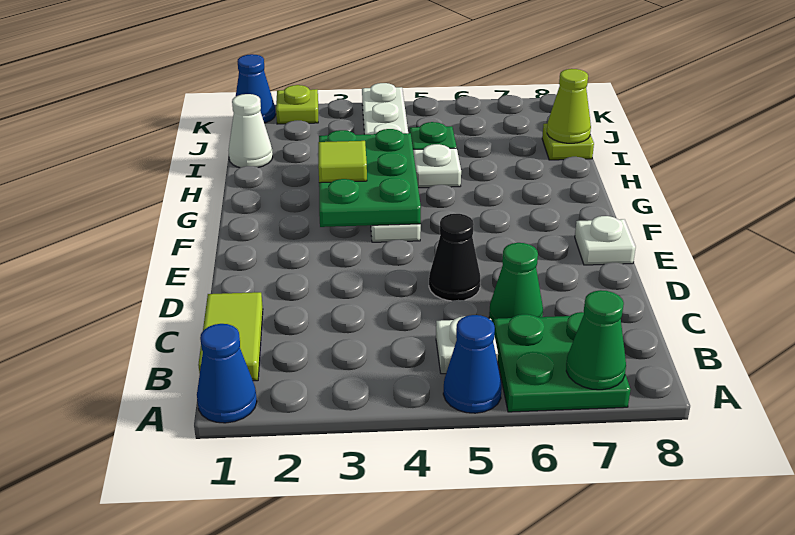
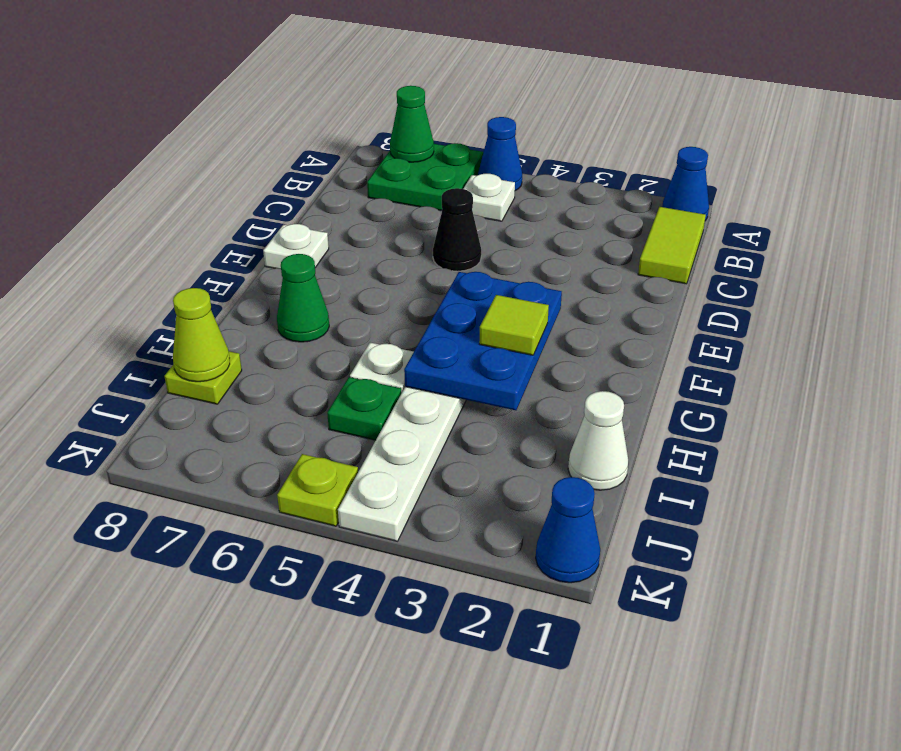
green 1x1 cone [489,243,543,323] -> green 1x1 cone moved to [277,254,329,342]
green 2x3 plate [319,129,421,227] -> blue 2x3 plate [404,272,562,410]
lime 1x1 plate [276,85,318,124] -> lime 1x1 plate moved to [277,454,358,526]

